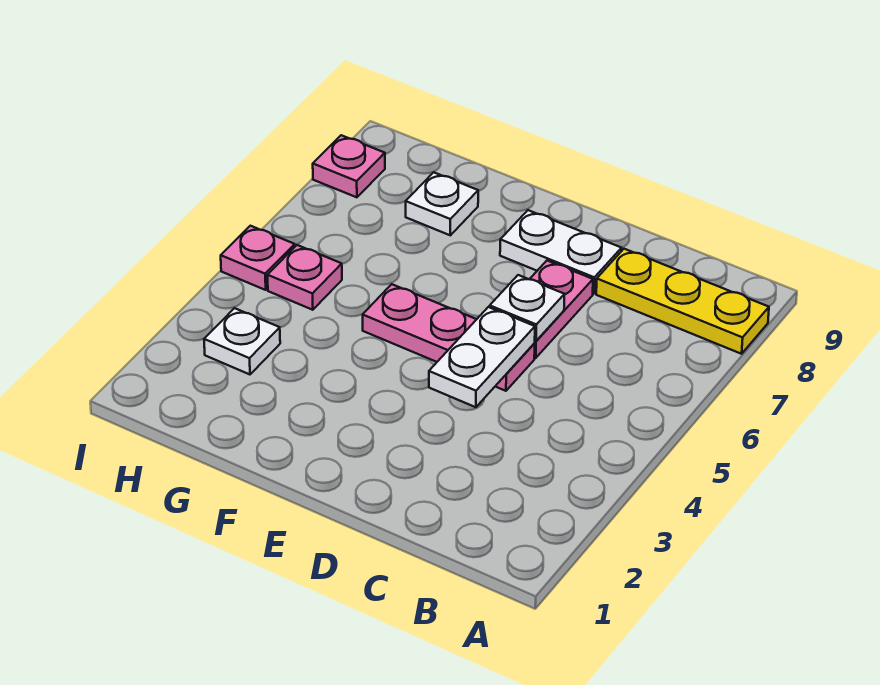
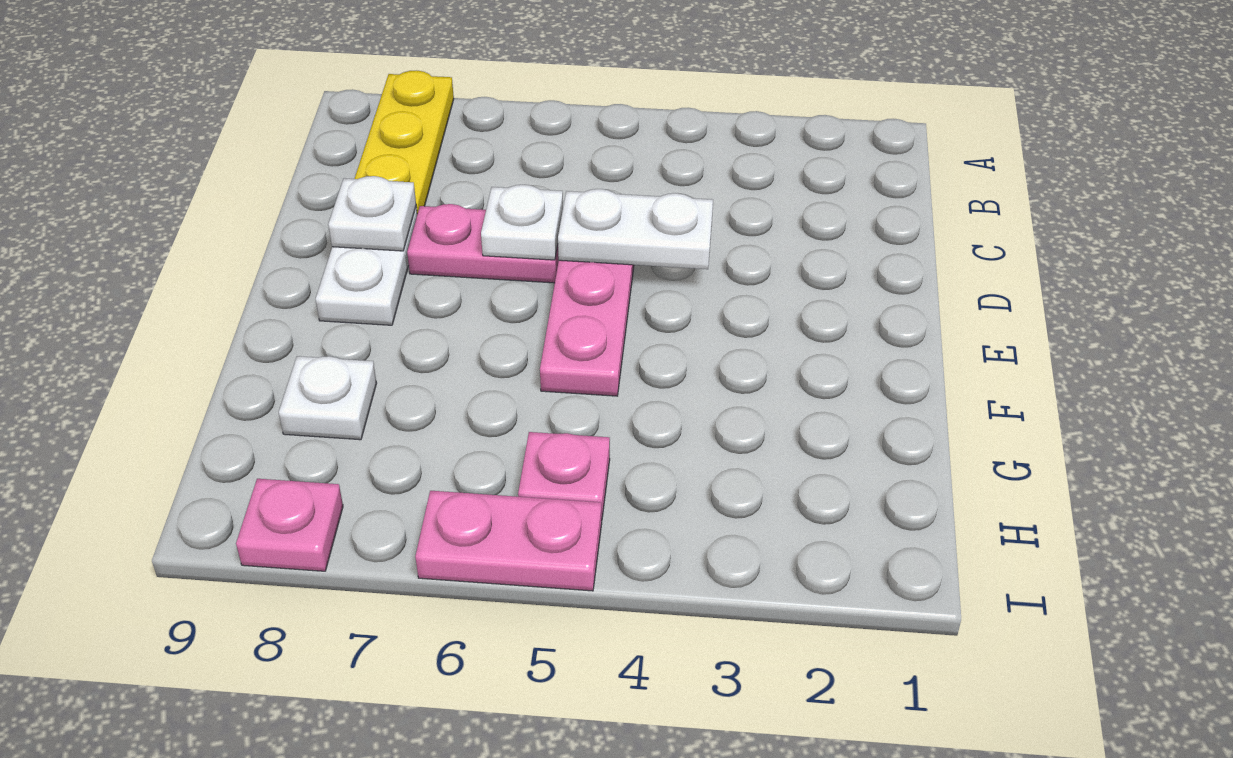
white 1x1 plate [204,308,280,374] -> white 1x1 plate moved to [328,176,416,251]
pink 1x1 plate [221,226,295,290] -> pink 1x2 plate [415,491,602,591]

